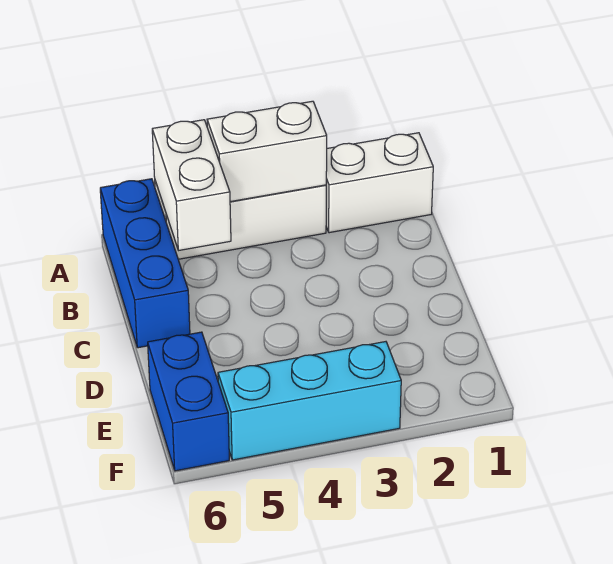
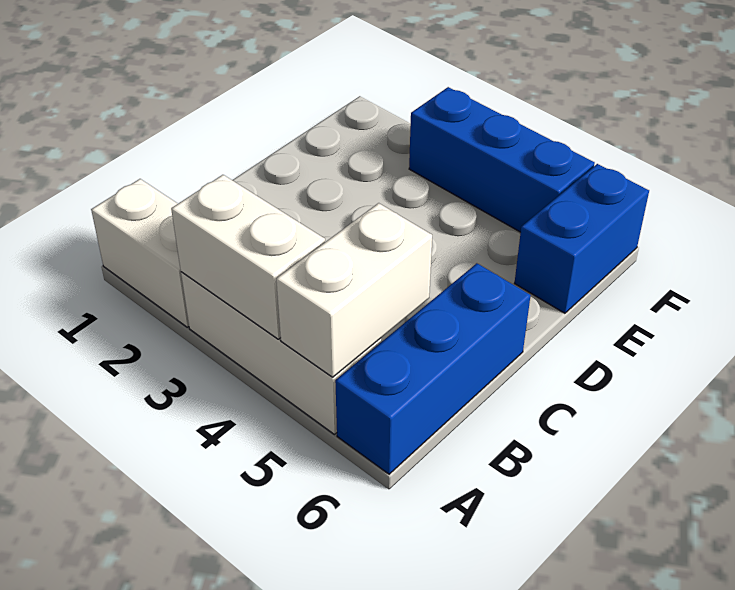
cyan 1x3 brick [218,342,401,460] -> blue 1x3 brick [409,87,595,232]

